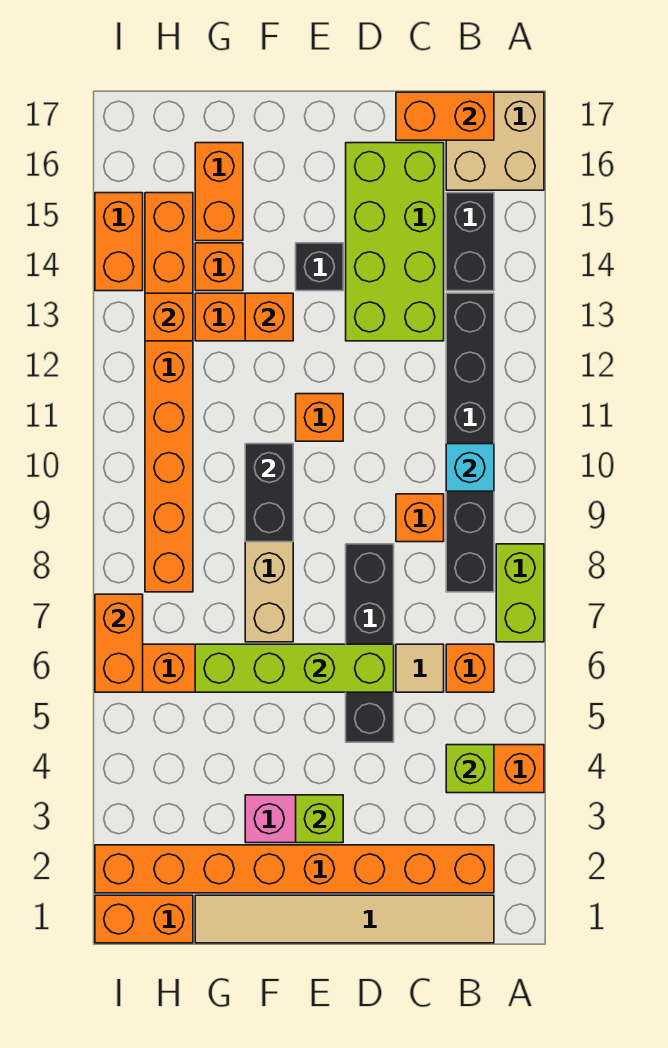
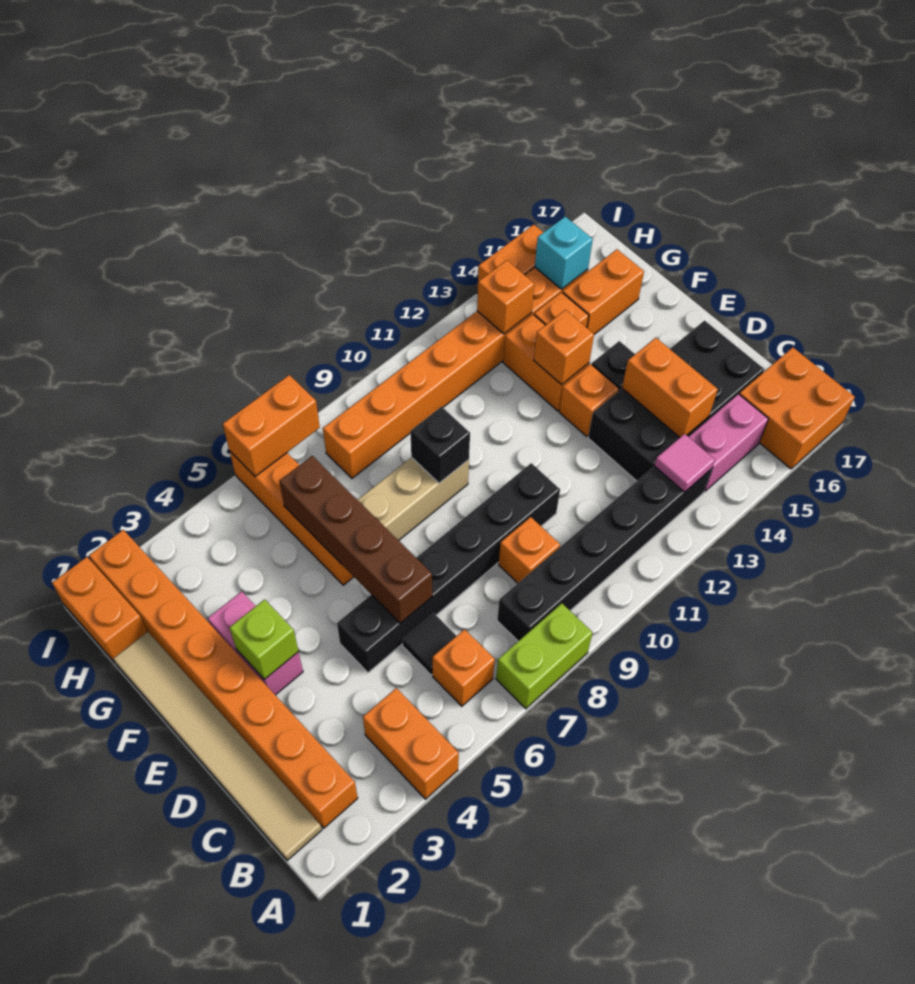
tan 2x2 brick [446,92,544,190] -> orange 2x2 brick [739,347,855,469]
lime 1x1 brick [446,745,494,793] -> none
cyan 1x1 brick [446,444,494,491] -> cyan 1x1 brick moved to [535,217,593,289]
none -> pink 1x1 tile [654,434,715,492]
black 1x2 brick [446,193,494,291] -> pink 1x2 brick [689,394,768,491]
orange 1x2 brick [396,92,494,140] -> orange 1x2 brick moved to [622,338,718,438]
tan 1x1 tile [396,644,444,692] -> black 1x1 tile [402,613,456,675]
lime 2x4 brick [346,143,444,341] -> black 2x4 brick [588,321,764,481]
black 1x4 brick [346,544,394,742] -> black 1x6 brick [337,463,560,673]
lime 1x4 brick [195,644,394,692] -> brown 1x4 brick [279,456,432,623]
orange 1x1 brick [296,394,343,441] -> orange 1x1 brick moved to [559,364,619,436]
black 1x2 brick [245,444,293,542] -> black 1x1 brick [411,407,470,483]

